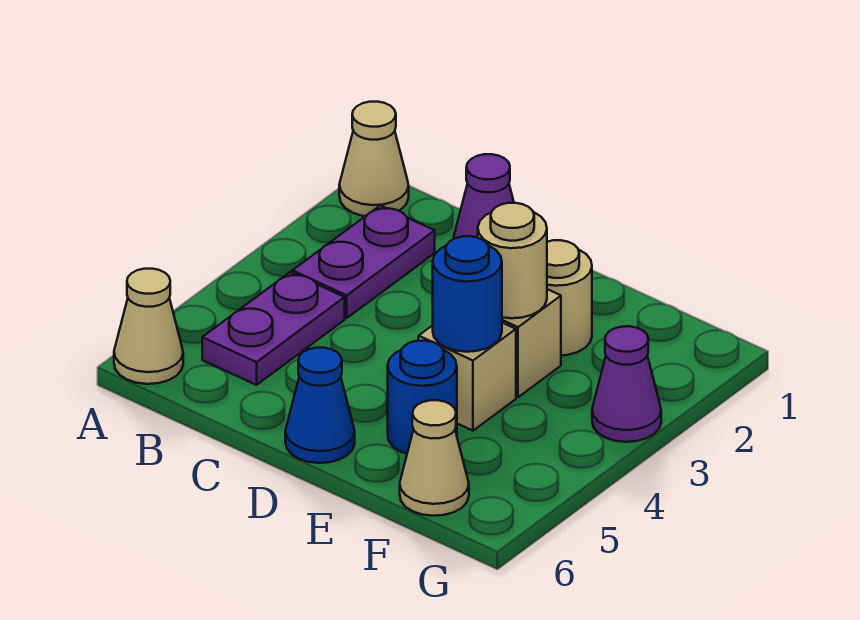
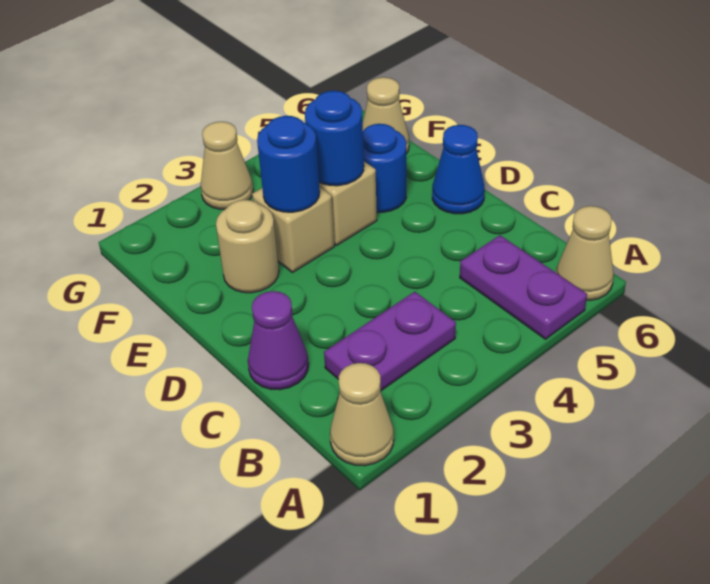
purple 1x2 plate [202,272,345,385] -> purple 1x2 plate turned to [460,235,587,339]
tan 1x1 round brick [478,203,547,318] -> blue 1x1 round brick [257,116,320,212]
purple 1x1 cone [592,326,661,442] -> tan 1x1 cone [201,122,253,209]

